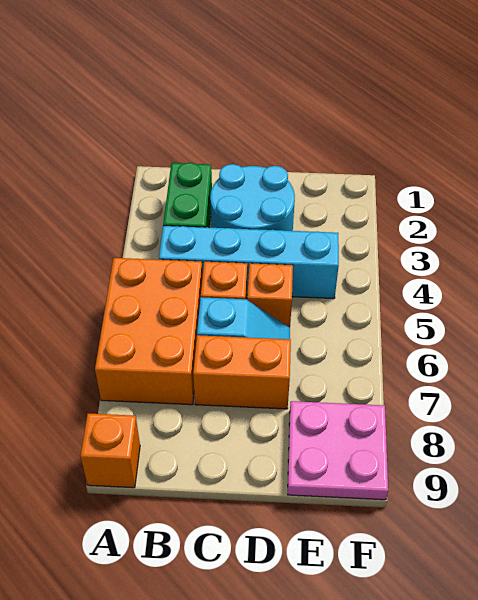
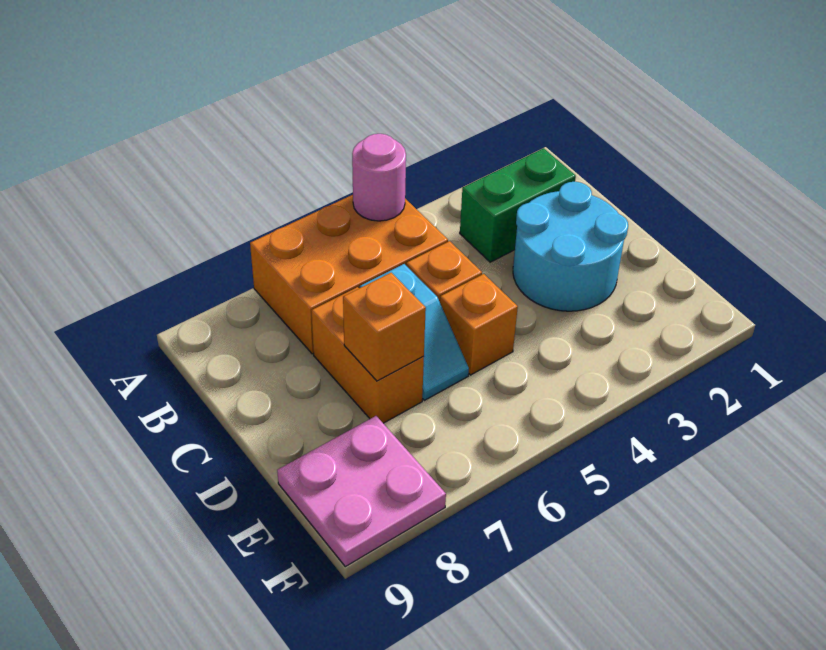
none -> pink 1x1 round brick [352,134,406,221]
orange 1x1 brick [80,413,140,488] -> orange 1x1 brick moved to [343,273,426,381]
cyan 1x4 brick [159,226,339,299] -> none

